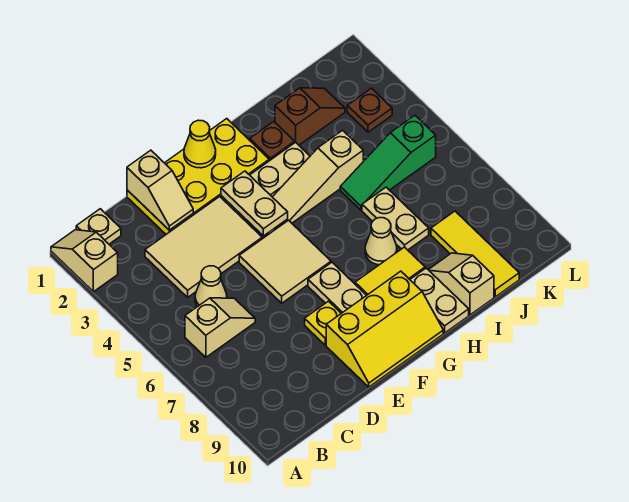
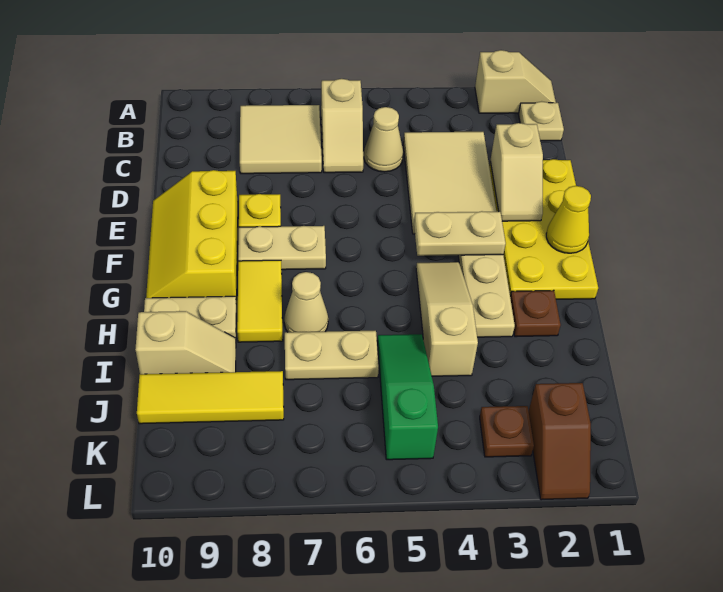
tan 1x2 slope [127,150,193,230] -> tan 1x2 slope turned to [490,123,543,221]
tan 2x2 tile [239,220,331,303] -> tan 2x2 tile moved to [240,105,322,174]
brown 1x2 slope [275,88,345,145] -> brown 1x2 slope moved to [529,383,591,500]

